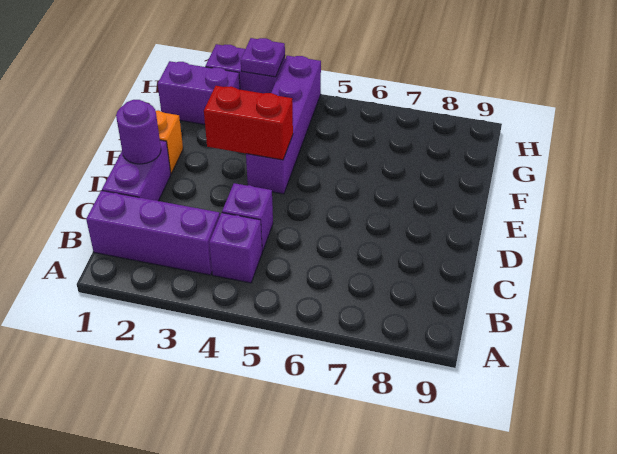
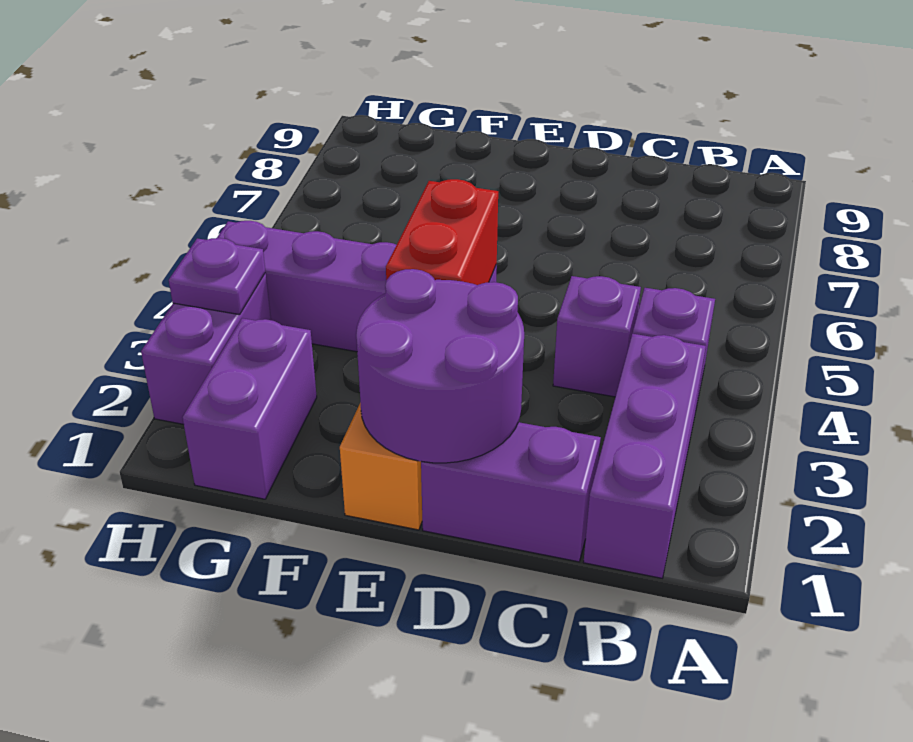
purple 1x1 round brick [116,100,161,164] -> purple 2x2 round brick [356,269,524,463]

